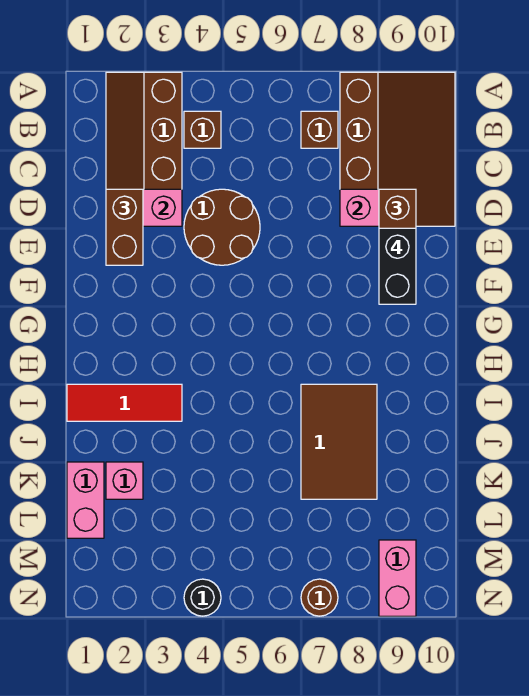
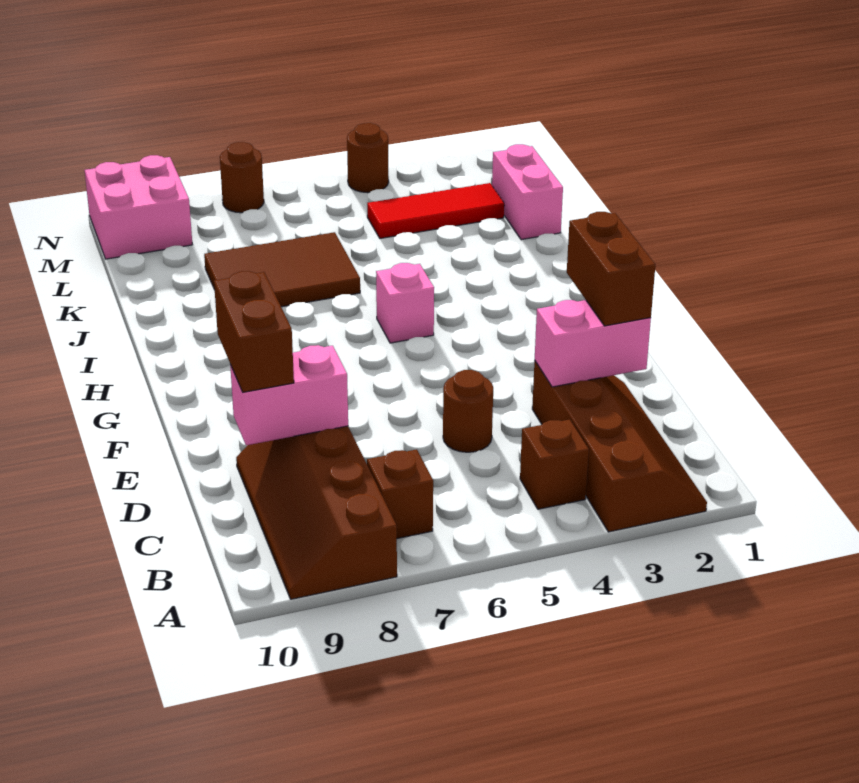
brown 3x4 slope [340,72,455,226] -> brown 2x4 slope [236,426,397,599]
brown 2x2 round brick [184,189,260,265] -> brown 1x1 round brick [443,370,493,452]
black 1x2 brick [379,228,416,304] -> none
red 1x3 tile [67,384,182,421] -> red 1x3 tile moved to [367,183,504,238]
brown 2x3 tile [301,384,377,499] -> brown 2x3 tile turned to [204,232,360,307]
pink 1x1 brick [106,462,143,499] -> pink 1x1 brick moved to [376,263,434,343]
pink 1x2 brick [379,540,416,616] -> pink 2x2 brick [85,155,192,259]
black 1x1 round brick [184,579,221,616] -> brown 1x1 round brick [347,123,389,193]

